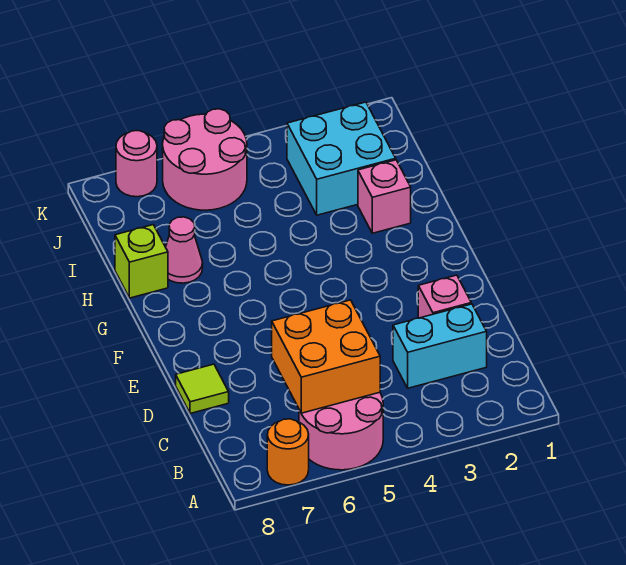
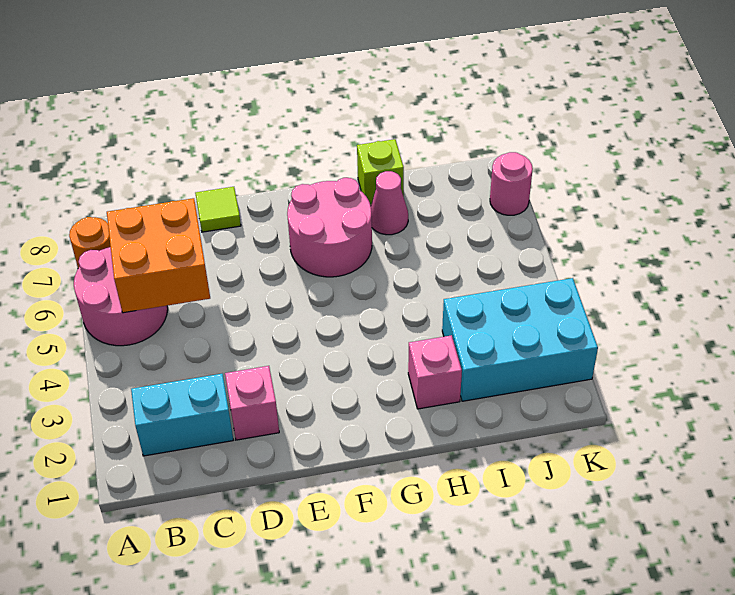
cyan 1x2 brick [393,304,487,388] -> cyan 1x2 brick turned to [131,374,233,456]
cyan 2x2 brick [287,102,396,215] -> cyan 2x3 brick [442,278,598,401]
pink 2x2 round brick [163,109,247,210] -> pink 2x2 round brick moved to [287,178,372,277]

